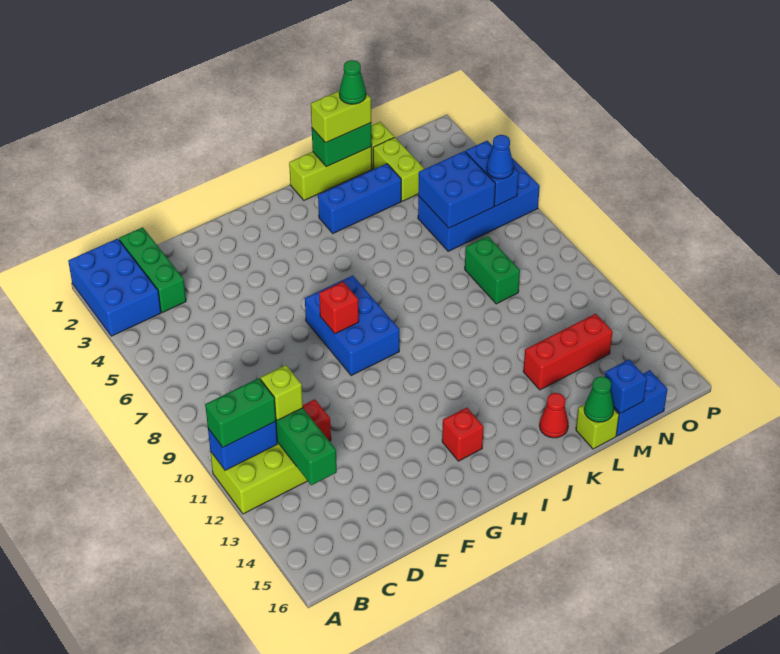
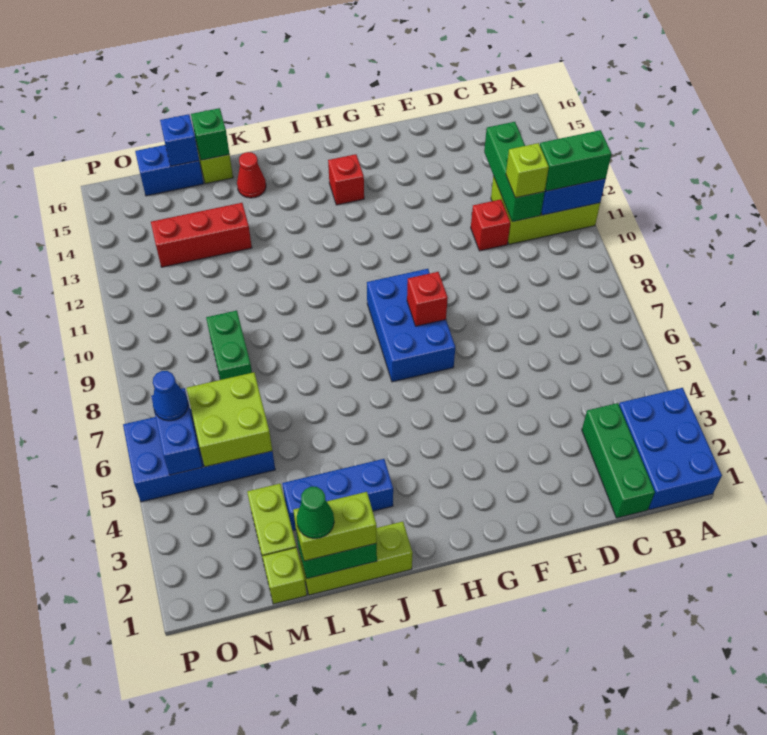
green 1x1 cone [584,376,614,422] -> green 1x1 brick [191,108,229,160]
blue 2x2 brick [418,151,495,228] -> lime 2x2 brick [187,372,272,467]

